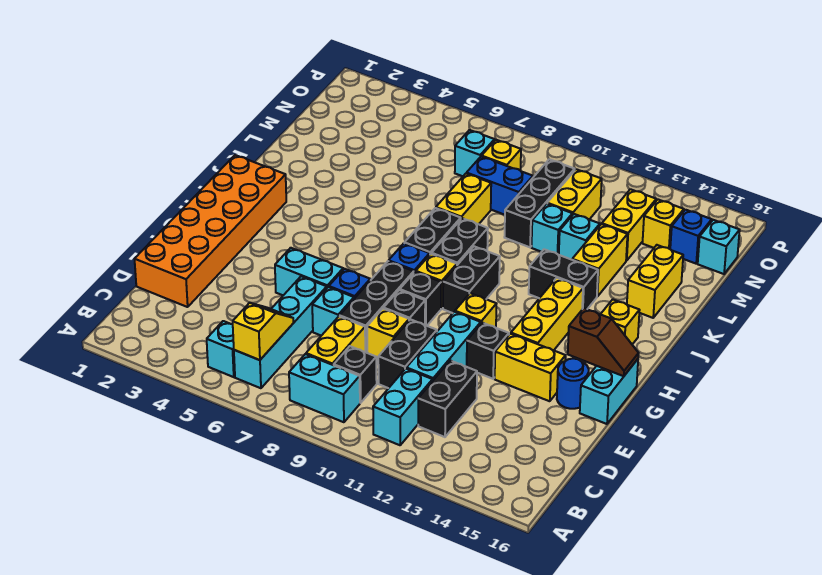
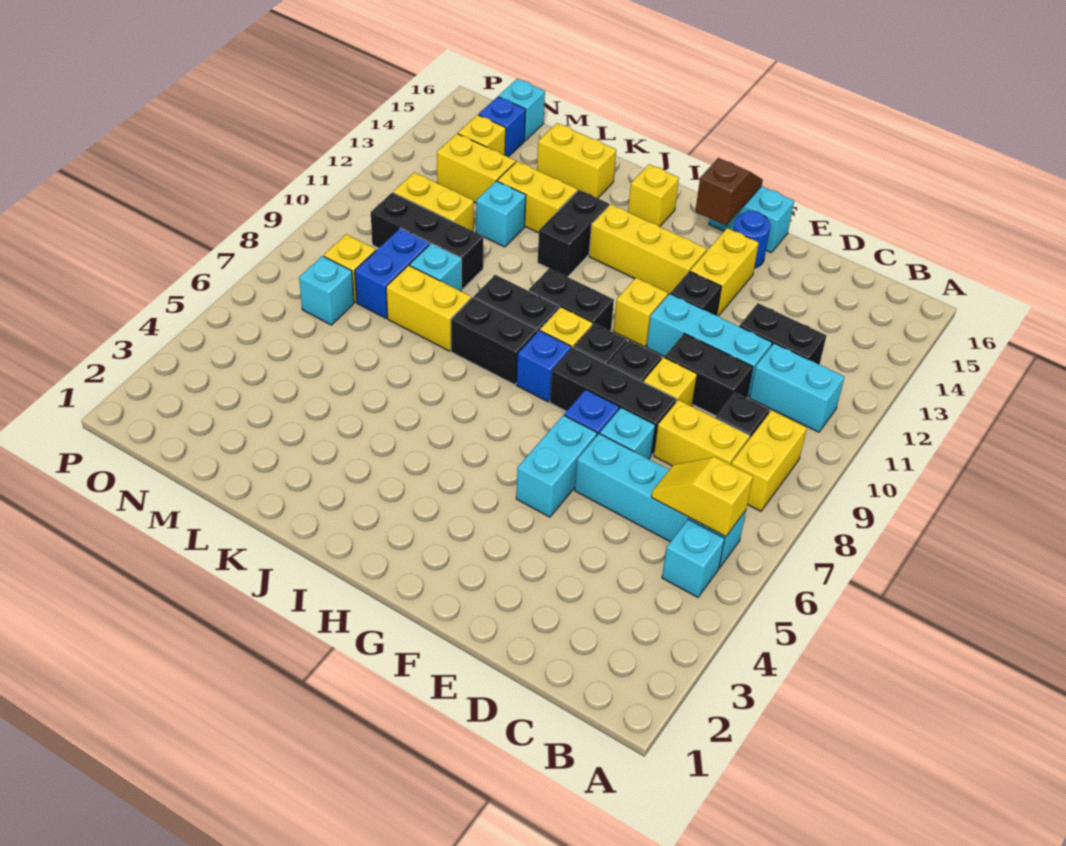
cyan 1x2 brick [289,354,360,422] -> yellow 1x2 brick [732,410,807,511]
orange 2x6 brick [135,155,286,307] -> none
cyan 1x1 brick [531,204,572,255] -> cyan 1x1 brick moved to [410,243,461,291]

